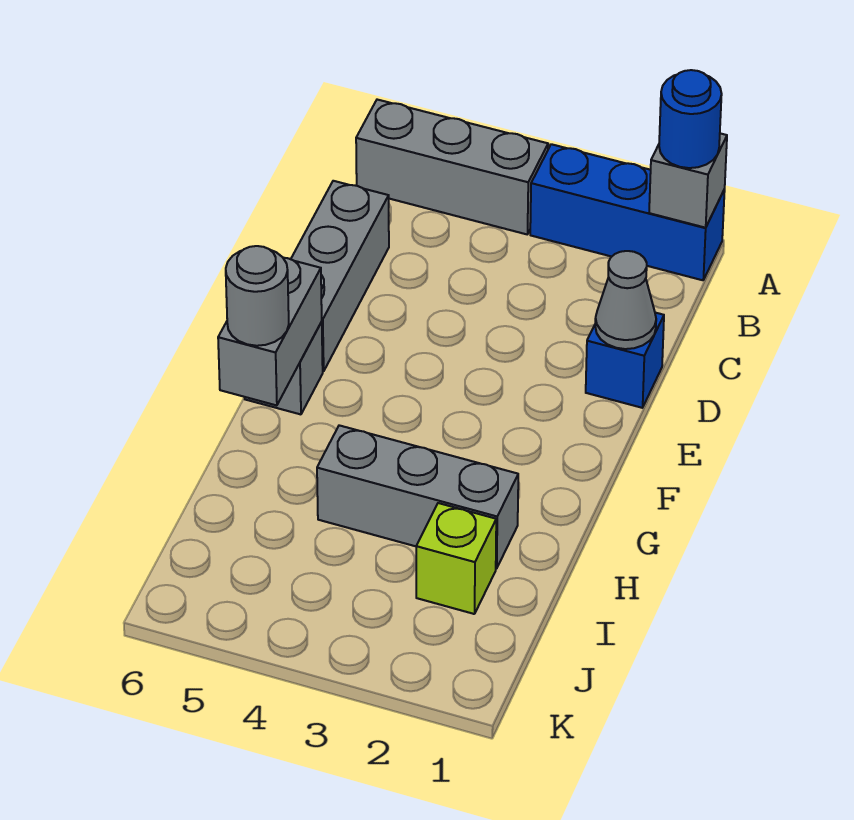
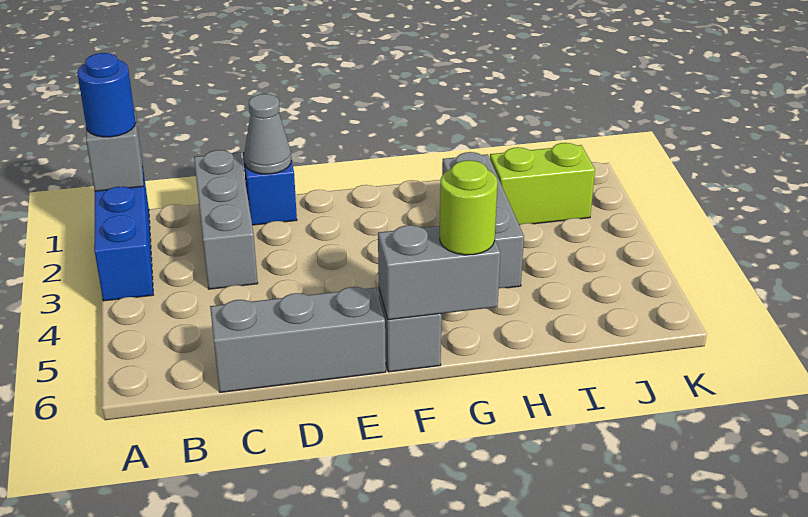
grey 1x3 brick [356,100,548,234] -> grey 1x3 brick moved to [194,150,258,289]
grey 1x1 round brick [226,246,289,346] -> lime 1x1 round brick [440,160,497,255]
lime 1x1 brick [416,503,496,614] -> lime 1x2 brick [490,143,595,225]

